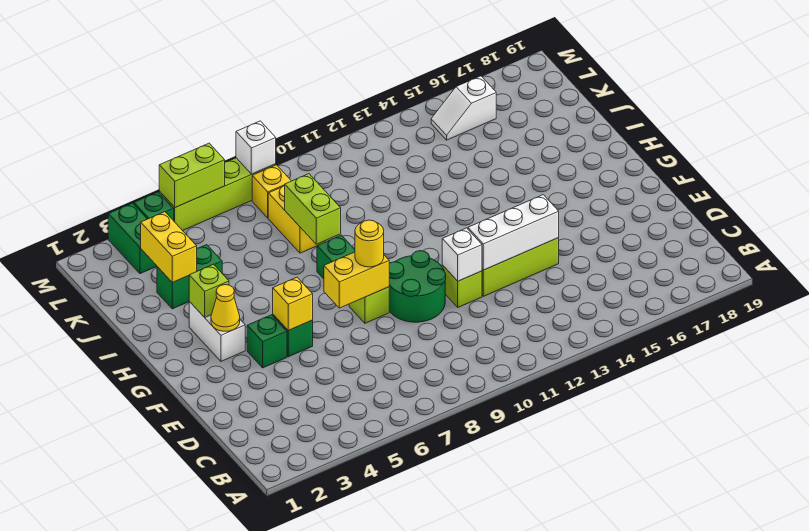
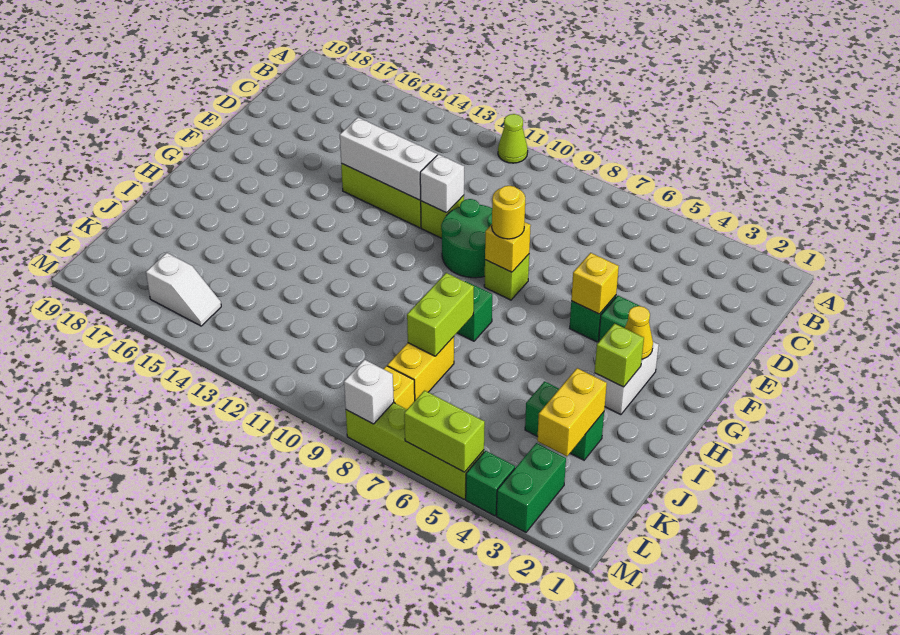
none -> lime 1x1 cone [498,114,528,163]
yellow 1x2 brick [324,252,389,308] -> yellow 1x1 brick [485,222,531,272]

